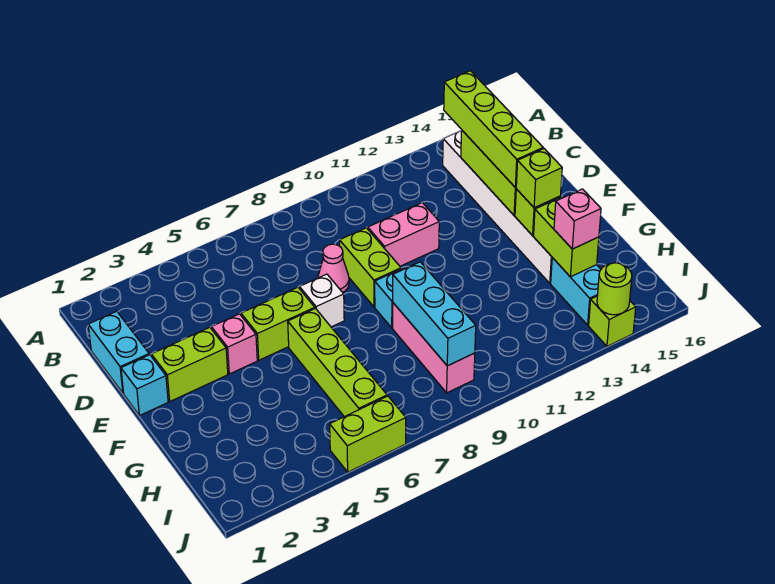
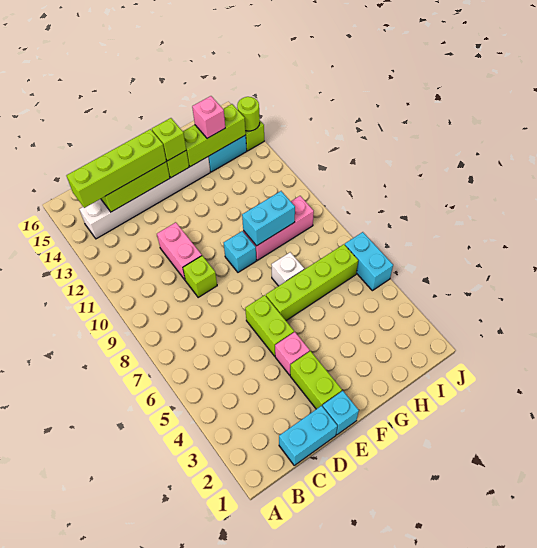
pink 1x1 cone [318,244,349,292] -> none
lime 1x2 brick [340,228,401,307] -> lime 1x1 brick [183,256,217,298]
white 1x1 brick [300,274,344,327] -> white 1x1 brick moved to [271,252,304,286]
cyan 1x3 brick [393,262,476,366] -> cyan 1x2 brick [242,191,295,246]
lime 1x2 brick [534,197,599,277] -> lime 1x3 brick [183,104,246,167]
lime 1x2 brick [330,396,406,472] -> cyan 1x2 brick [345,232,393,291]

